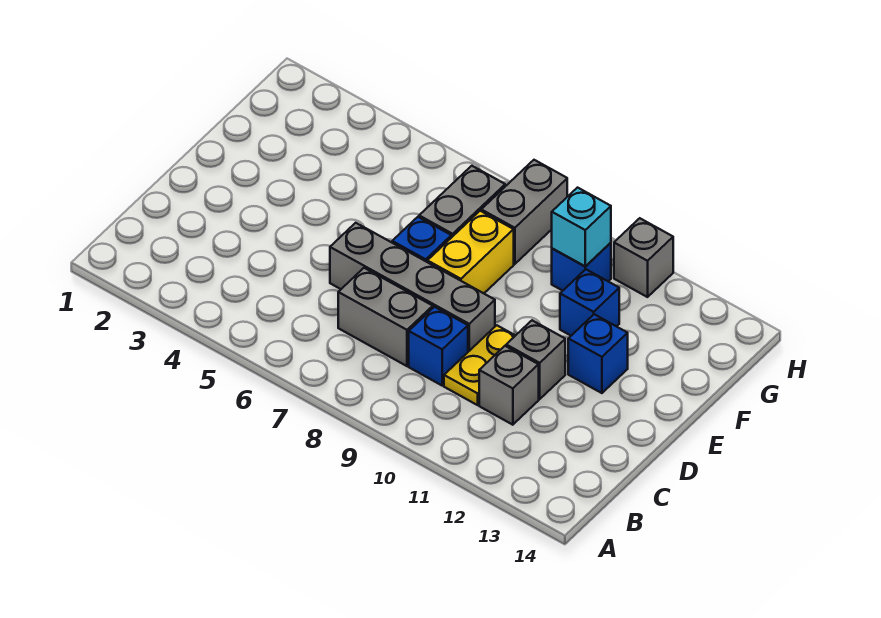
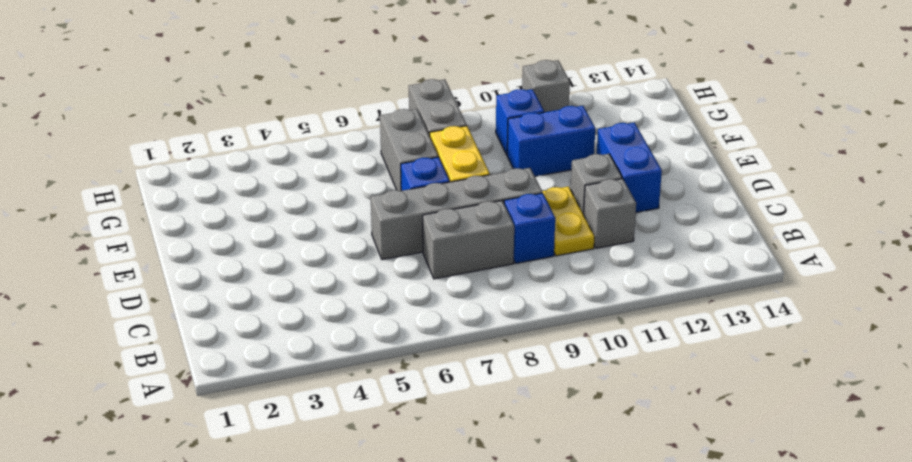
blue 1x1 brick [568,314,628,393] -> blue 1x2 brick [597,123,662,212]
blue 1x1 brick [560,269,619,336] -> blue 1x2 brick [507,106,595,176]
cyan 1x1 brick [552,188,611,266] -> none

